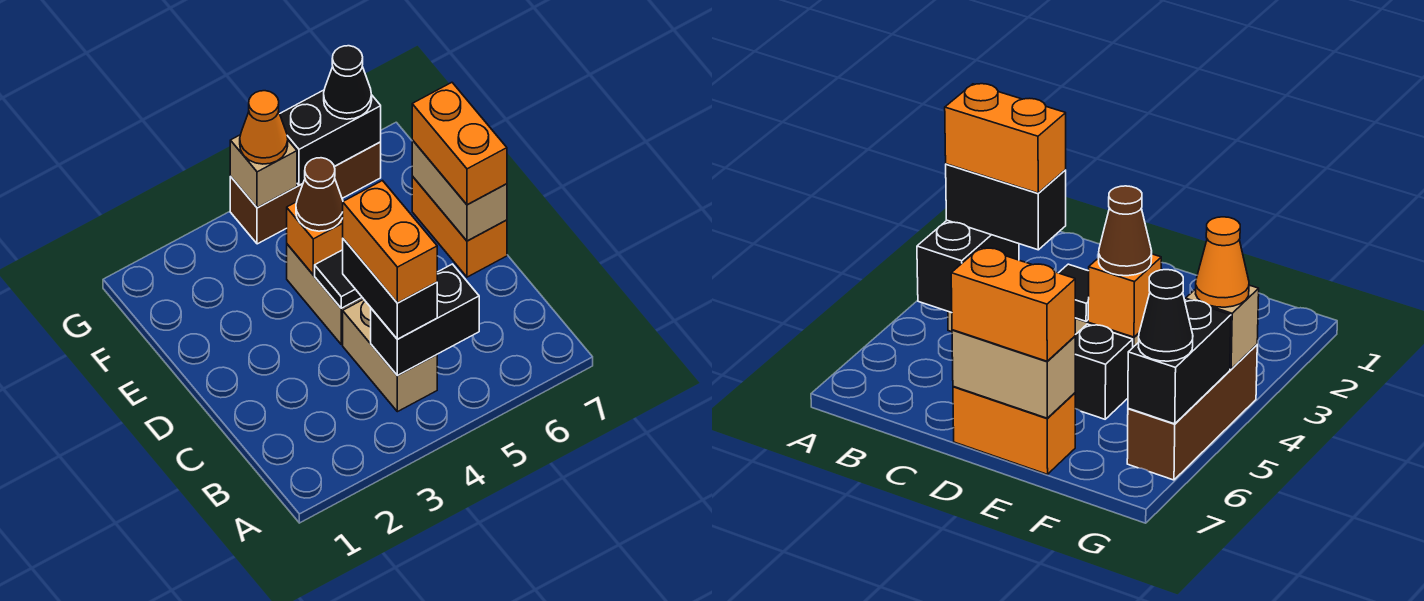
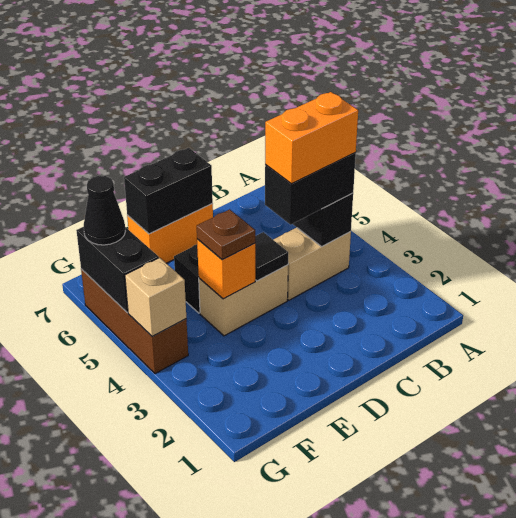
tan 1x2 brick [412,140,507,241] -> black 1x2 brick [124,148,213,234]
orange 1x2 brick [412,82,507,205] -> none
brown 1x1 cone [296,158,343,231] -> brown 1x1 plate [197,209,255,260]
orange 1x1 cone [240,91,288,164] -> none

